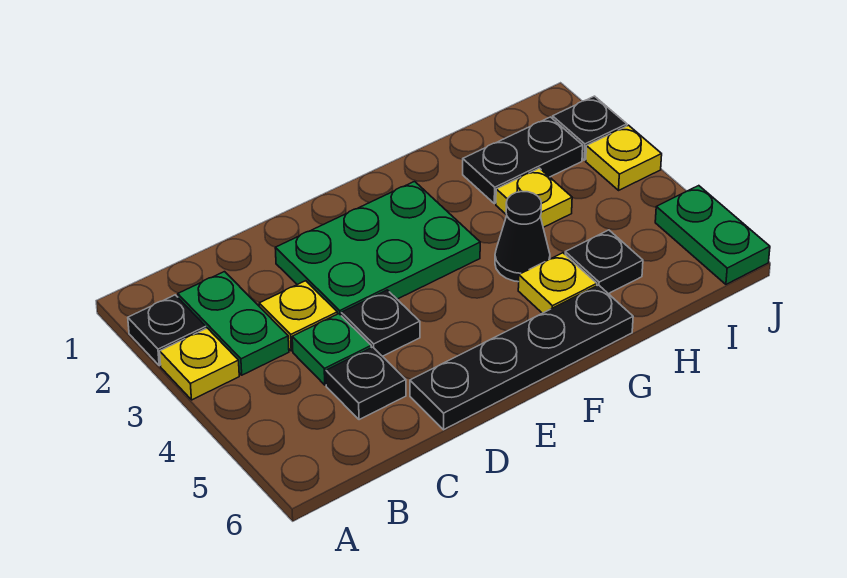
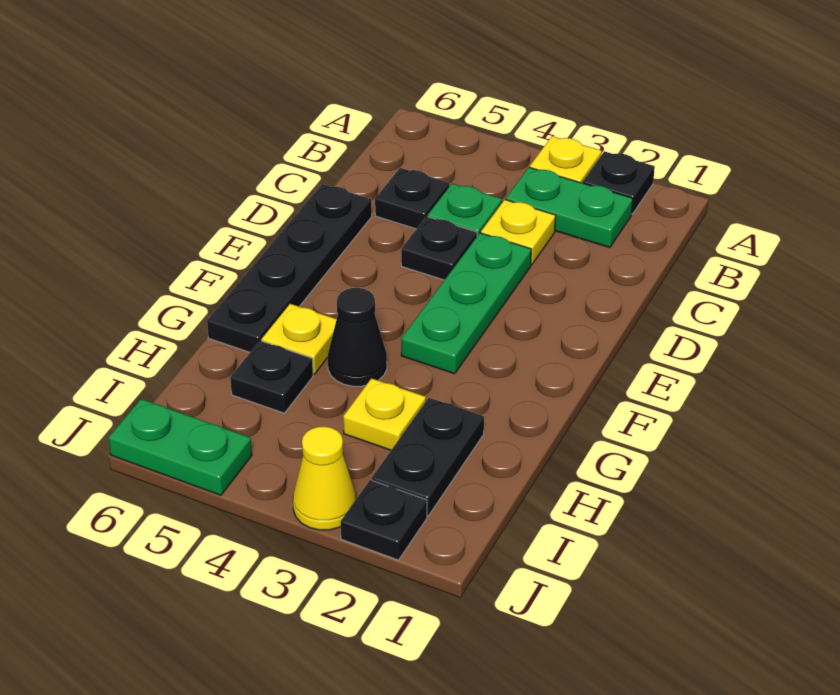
green 2x3 plate [275,181,480,315] -> green 1x3 plate [401,233,531,374]
yellow 1x1 plate [586,125,662,190] -> yellow 1x1 cone [293,427,356,530]

